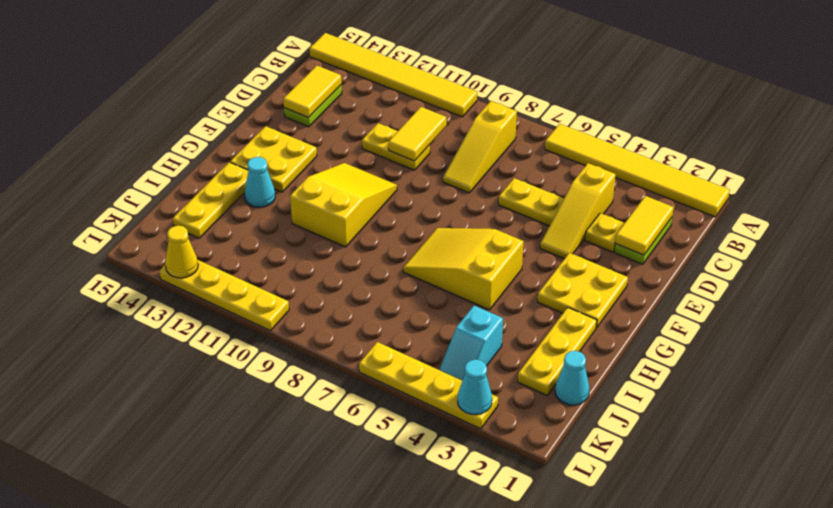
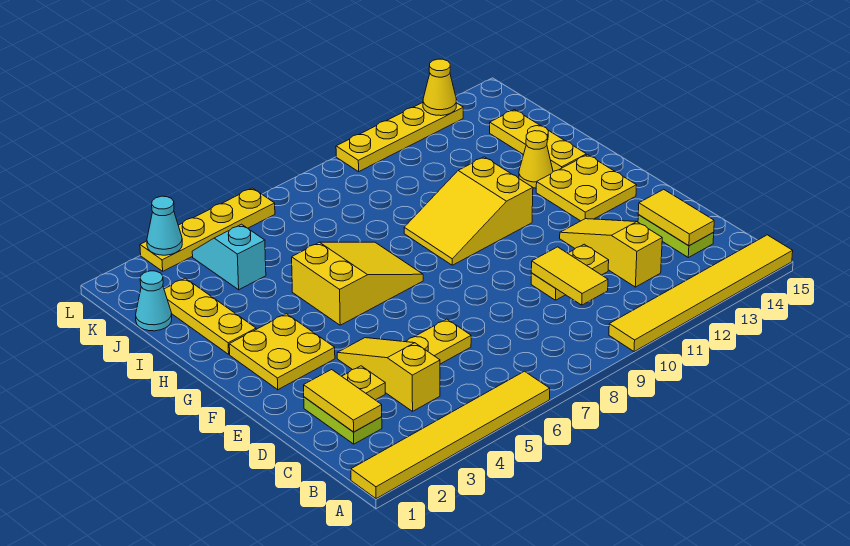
yellow 1x3 slope [443,101,517,193] -> yellow 1x3 slope moved to [560,219,662,287]
yellow 2x3 slope [290,163,397,247] -> yellow 2x3 slope turned to [404,157,533,265]
cyan 1x1 cone [244,157,275,207] -> yellow 1x1 cone [519,131,553,188]

